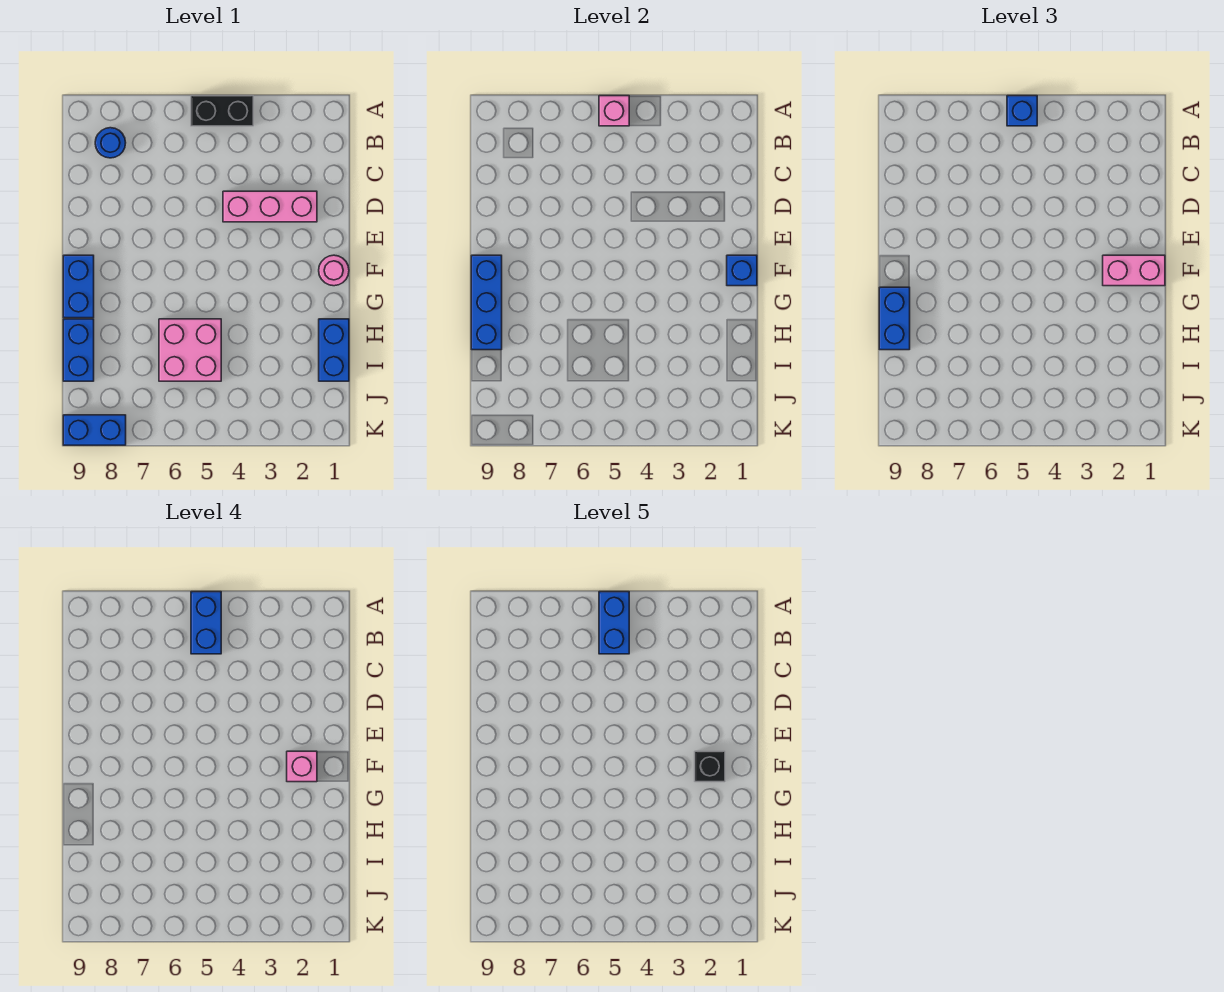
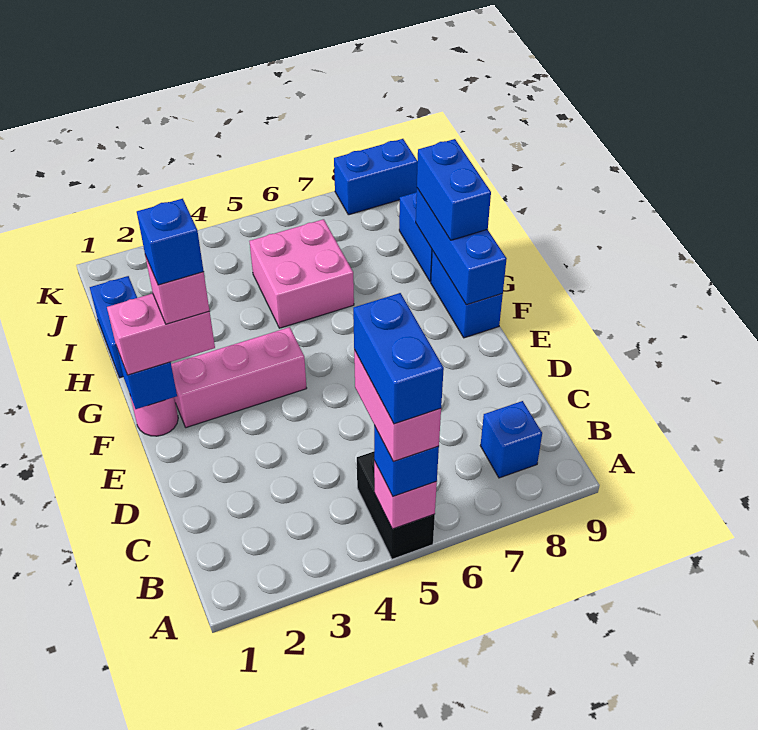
black 1x2 brick [191,96,253,126] -> black 1x2 brick turned to [357,452,435,559]
blue 1x2 brick [191,592,221,654] -> pink 1x2 brick [354,350,441,462]
blue 1x1 round brick [95,128,126,158] -> blue 1x1 brick [480,401,542,478]
pink 1x3 brick [223,191,317,222] -> pink 1x3 brick moved to [171,327,307,428]
black 1x1 brick [695,751,725,782] -> blue 1x1 brick [137,199,204,285]

